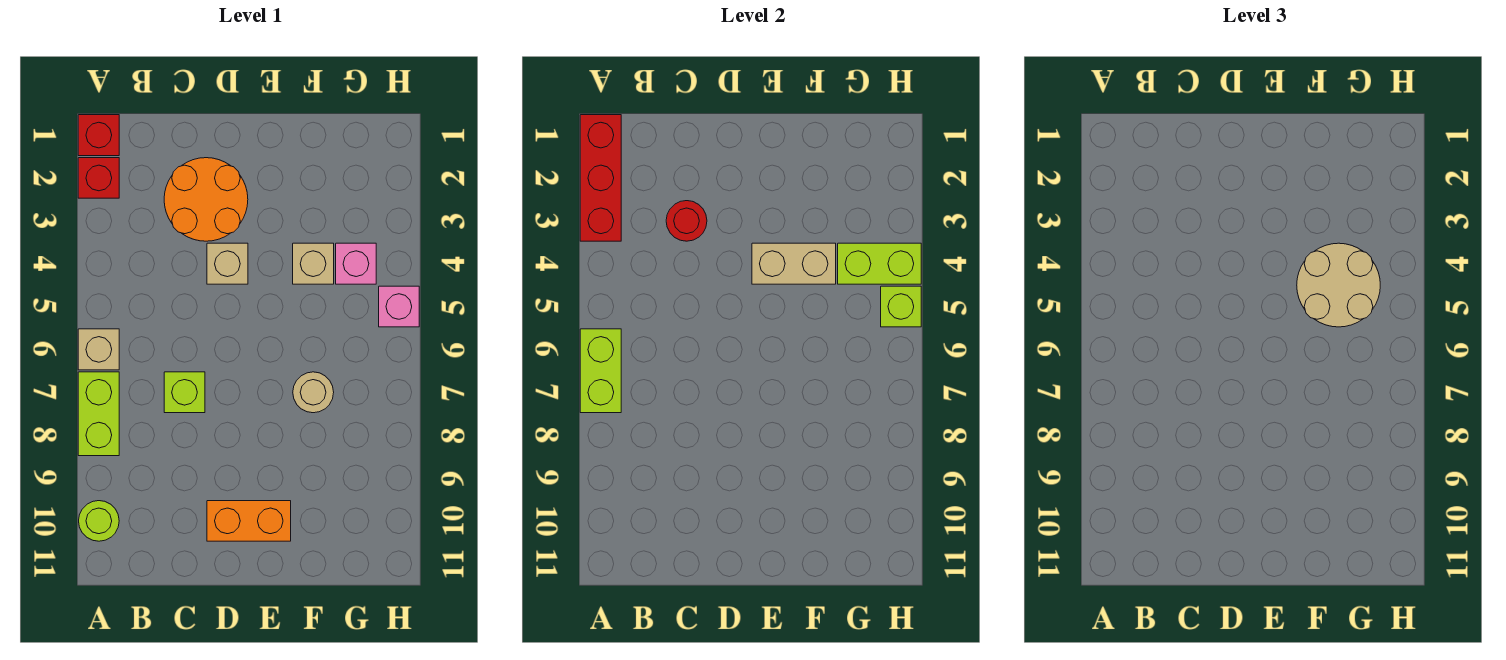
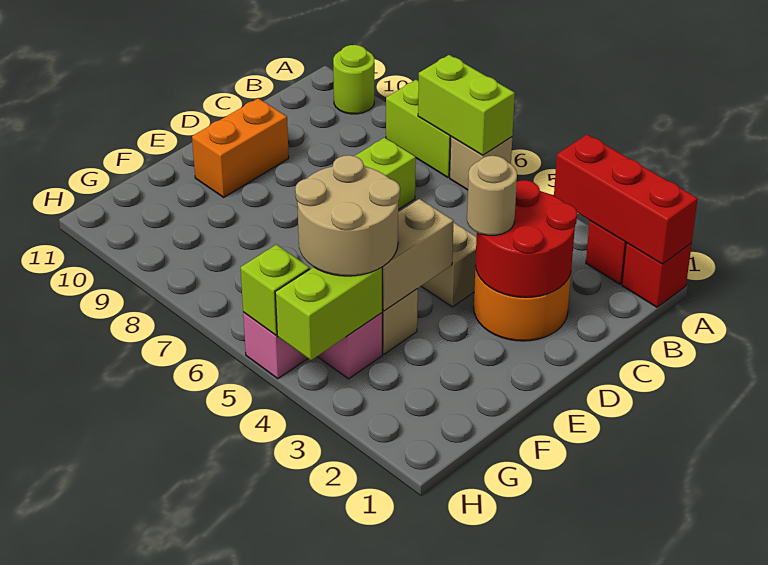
red 1x1 round brick [666,201,707,241] -> red 2x2 round brick [475,180,577,297]
tan 1x1 round brick [293,372,334,413] -> tan 1x1 round brick moved to [467,156,517,235]

